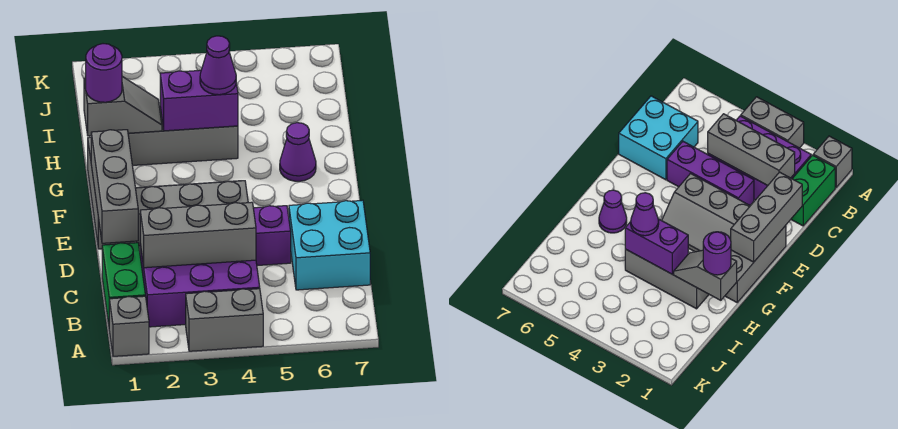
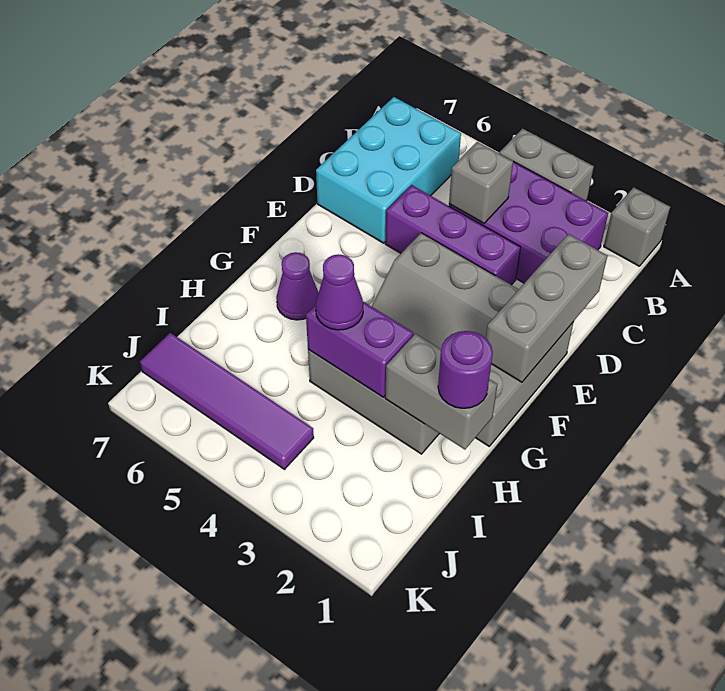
green 1x2 brick [102,243,145,324] -> none
grey 1x3 brick [140,202,256,268] -> grey 1x1 brick [449,142,513,223]
cyan 2x2 brick [289,200,370,290] -> cyan 2x3 brick [316,97,461,243]
grey 1x2 slope [84,77,162,136] -> grey 1x2 brick [385,334,497,450]
none -> purple 1x4 tile [140,333,314,469]

